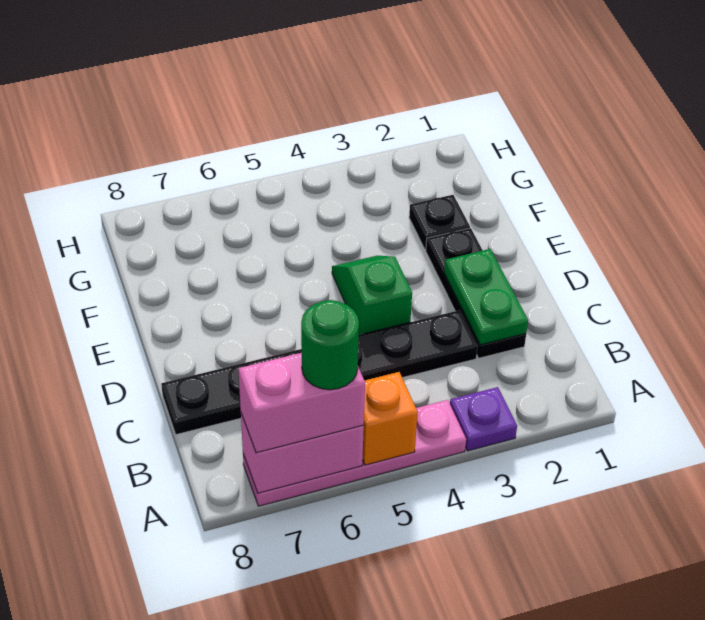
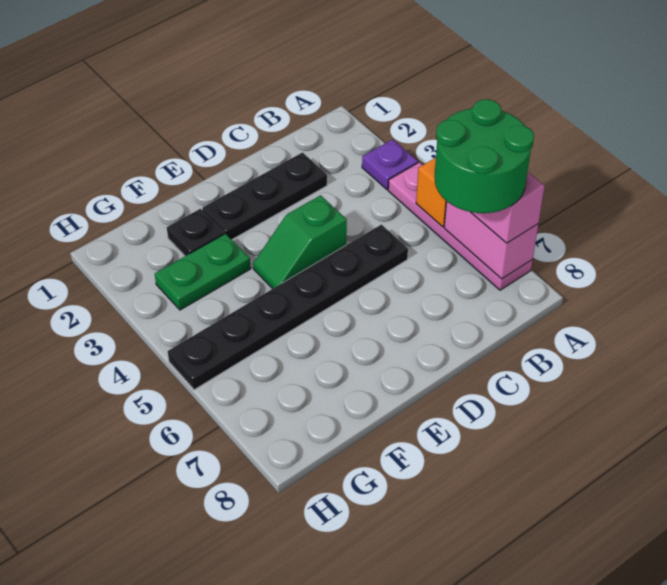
green 1x1 round brick [301,300,359,390] -> green 2x2 round brick [435,99,534,213]
green 1x2 plate [444,249,528,345] -> green 1x2 plate moved to [155,234,251,310]
black 1x6 plate [161,310,478,435] -> black 1x6 plate turned to [168,225,408,390]

